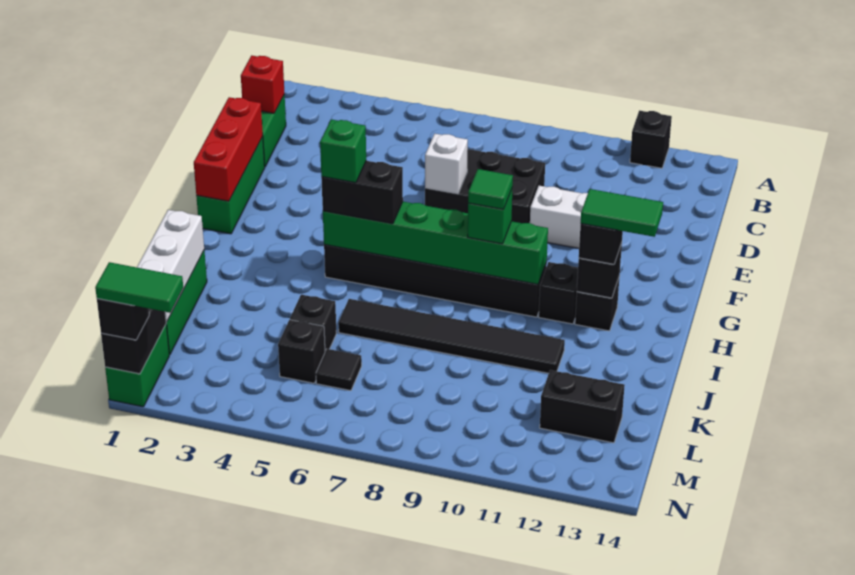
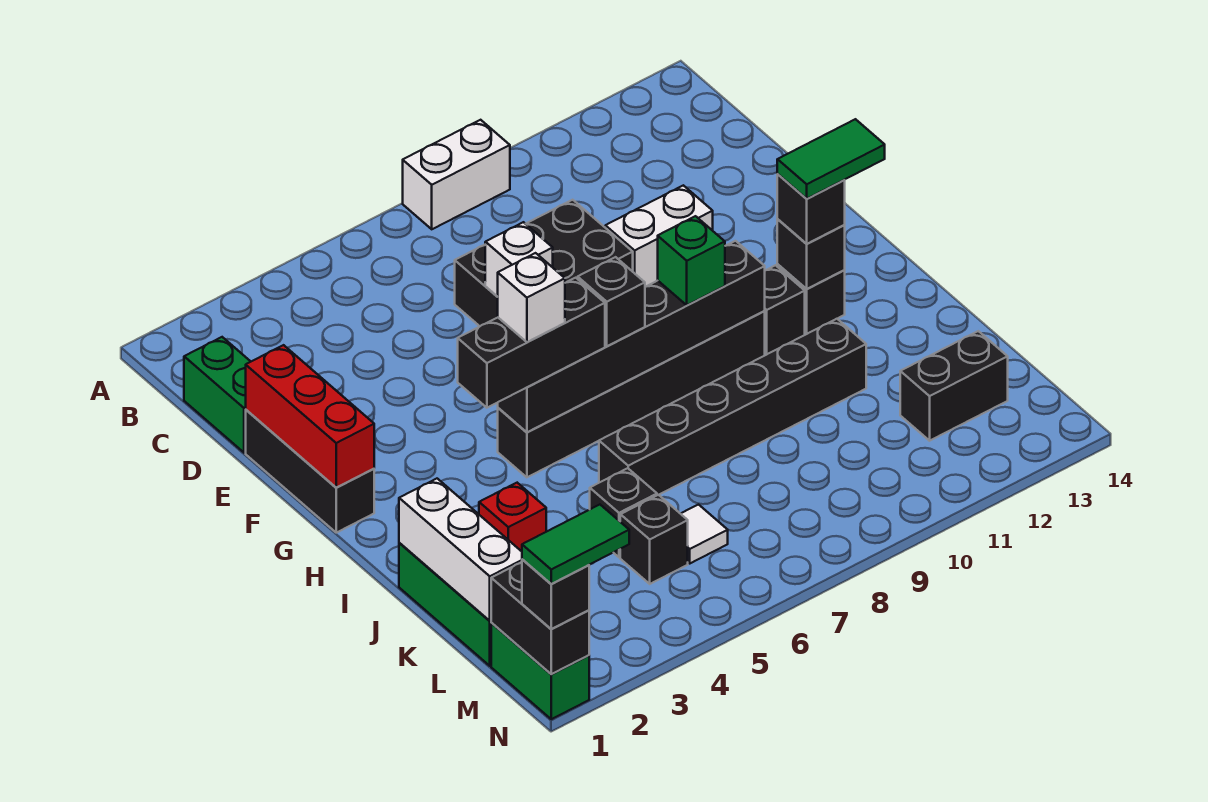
none -> white 1x2 brick [403,120,510,229]
black 1x1 brick [630,110,672,168] -> black 1x1 brick moved to [578,257,645,346]
red 1x1 brick [241,56,285,113] -> red 1x1 brick moved to [479,483,546,551]
green 1x3 brick [196,137,265,234] -> black 1x3 brick [246,410,374,533]
green 1x6 brick [323,202,548,284] -> black 1x6 brick [498,241,765,432]
black 1x2 brick [321,161,403,224] -> black 1x3 brick [458,278,605,408]
green 1x1 brick [320,119,366,183] -> white 1x1 brick [498,253,565,342]
green 1x1 tile [468,169,513,209] -> none
black 1x6 tile [338,299,565,373] -> black 1x6 brick [599,319,866,495]
black 1x1 tile [316,349,362,391] -> white 1x1 tile [681,505,728,563]

